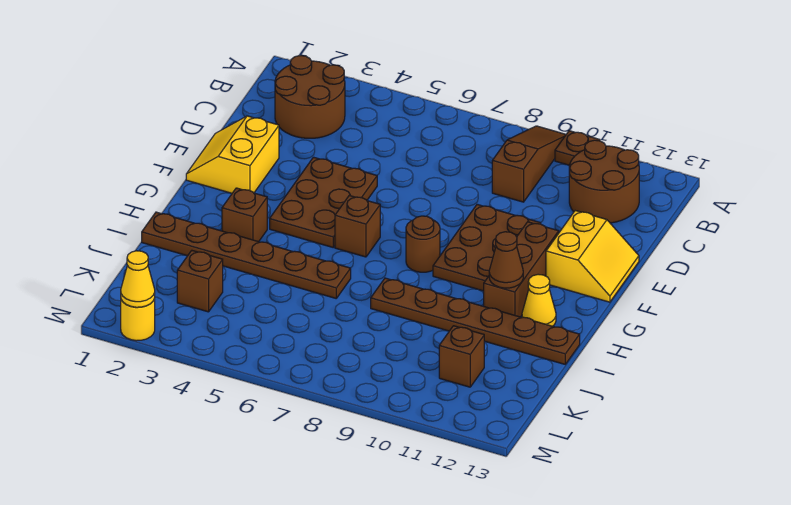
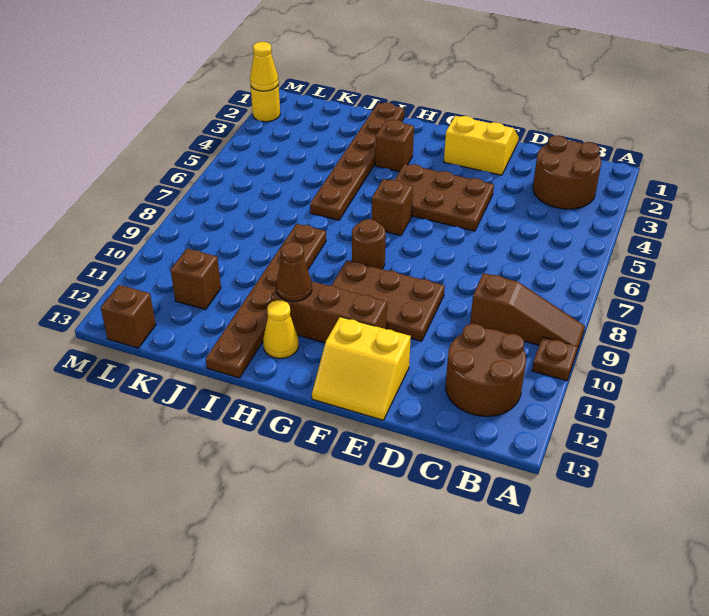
brown 1x1 brick [177,251,223,312] -> brown 1x1 brick moved to [101,285,156,348]

